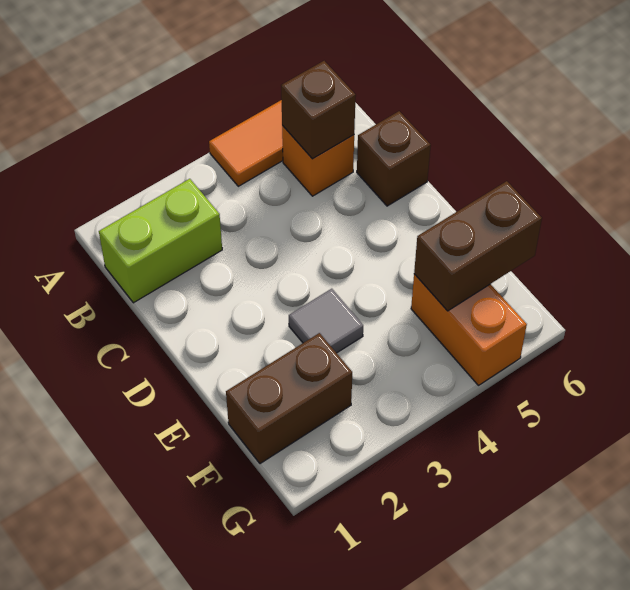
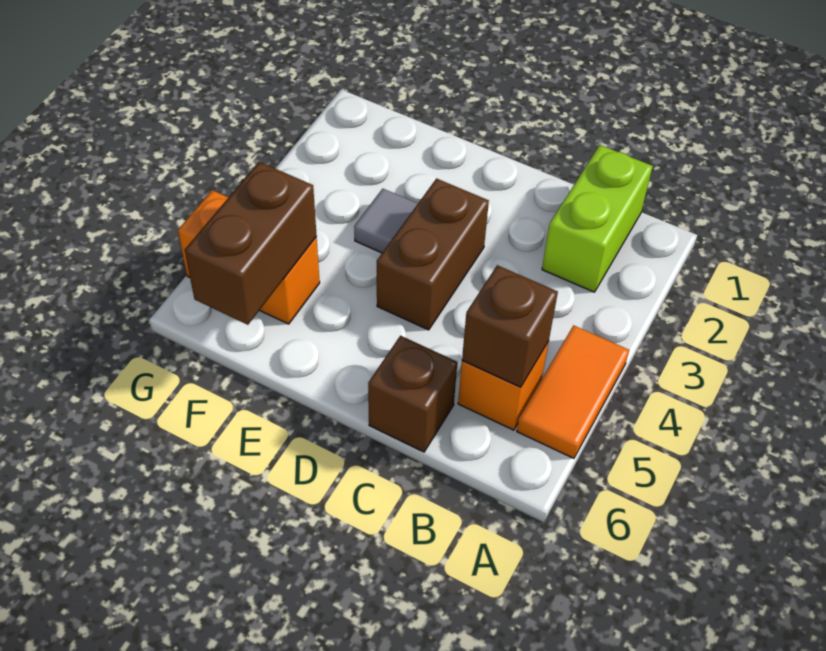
brown 1x2 brick [226,333,352,464] -> brown 1x2 brick moved to [377,179,489,330]

